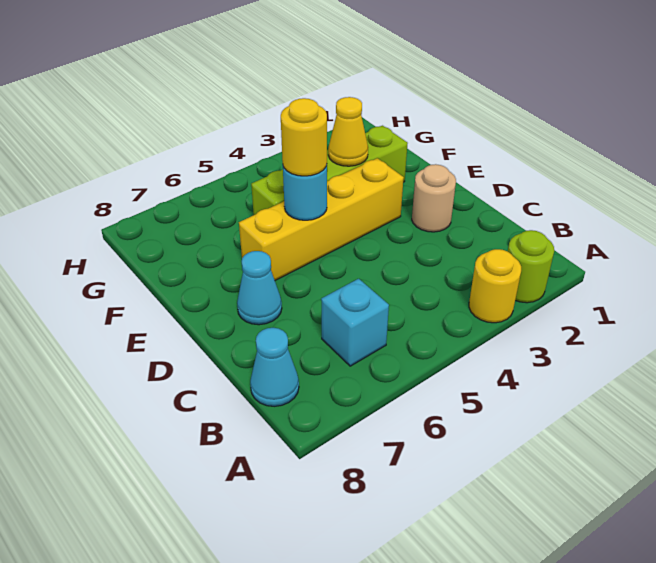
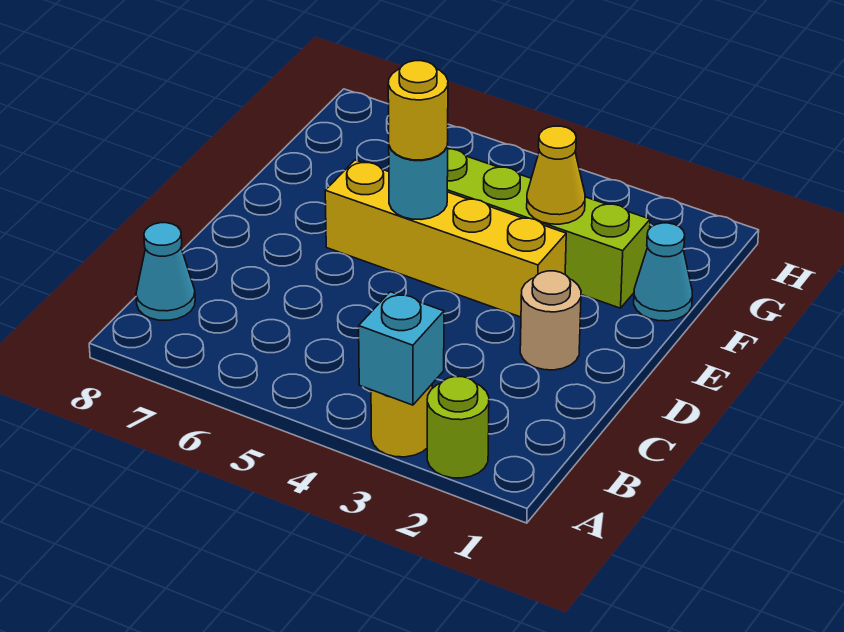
cyan 1x1 brick [321,279,389,366] -> cyan 1x1 brick moved to [359,292,444,405]
cyan 1x1 cone [237,251,282,325] -> cyan 1x1 cone moved to [634,223,692,321]

